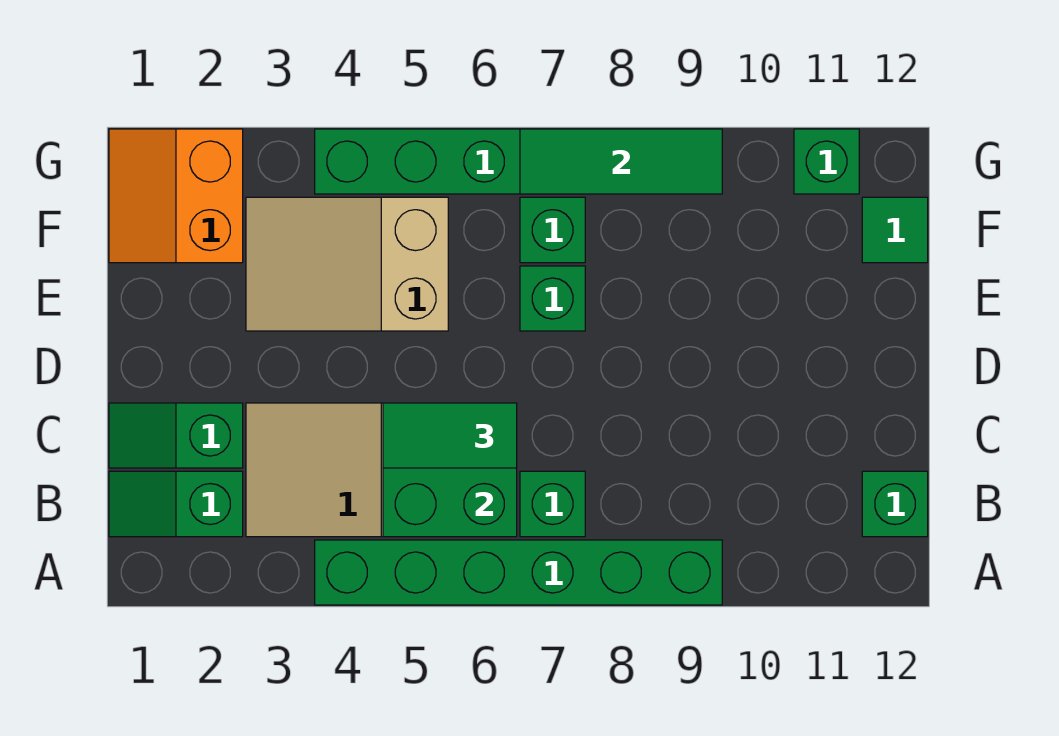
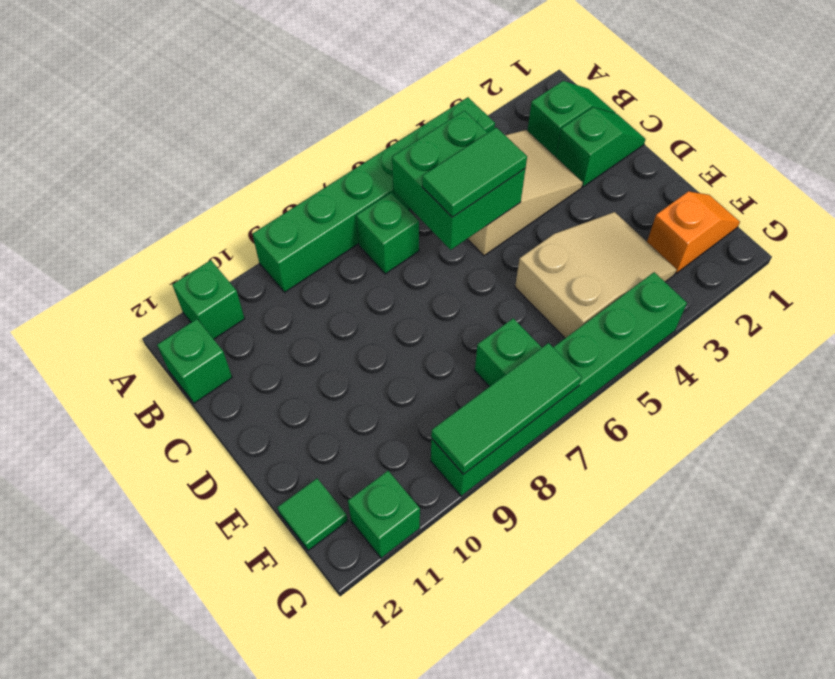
green 1x1 brick [520,266,585,331] -> green 1x1 brick moved to [172,260,245,339]
orange 2x2 slope [109,129,243,263] -> orange 1x2 slope [647,191,740,273]

